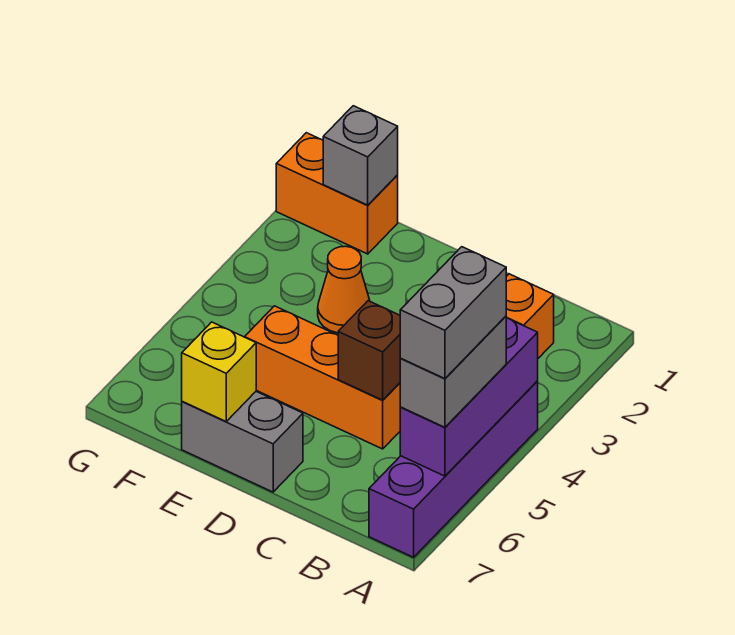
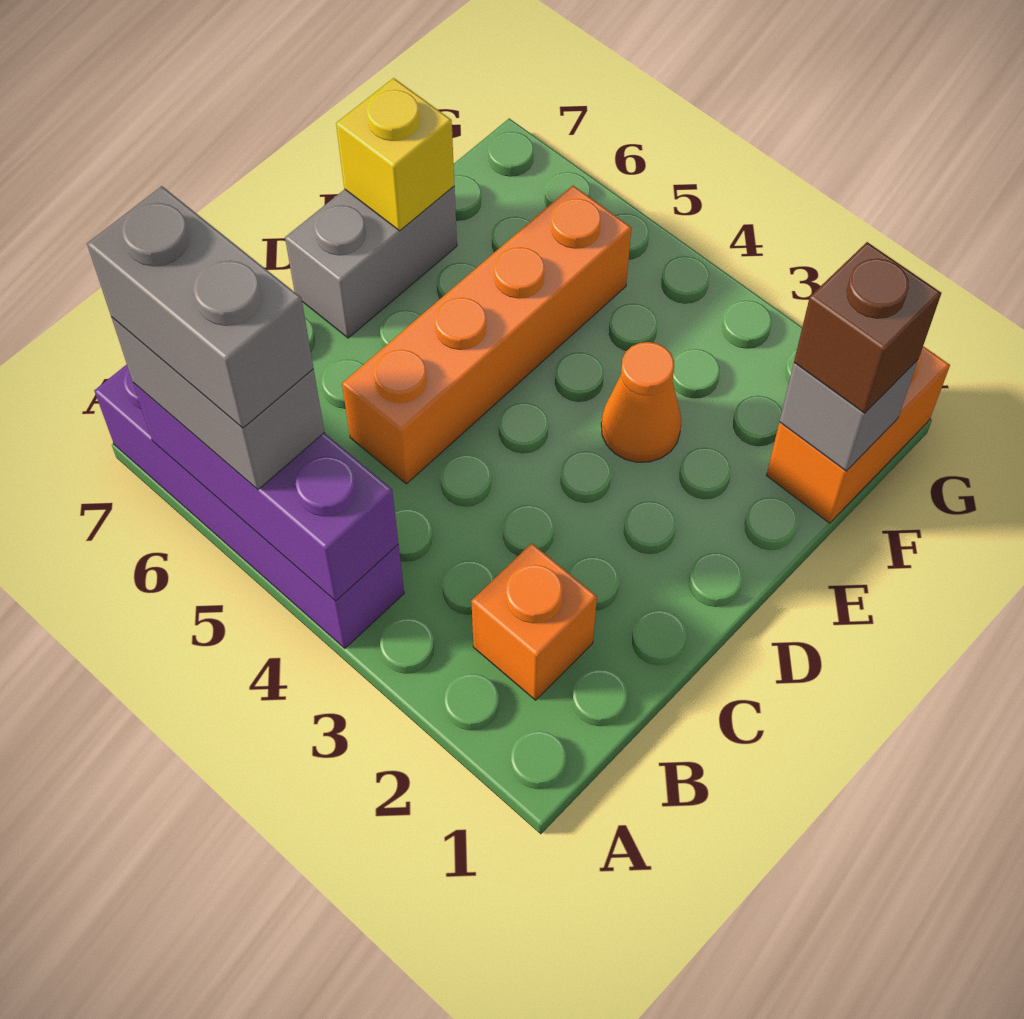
orange 1x3 brick [245,306,401,449] -> orange 1x4 brick [342,186,631,484]
brown 1x1 brick [338,301,401,400] -> brown 1x1 brick moved to [794,242,941,413]

